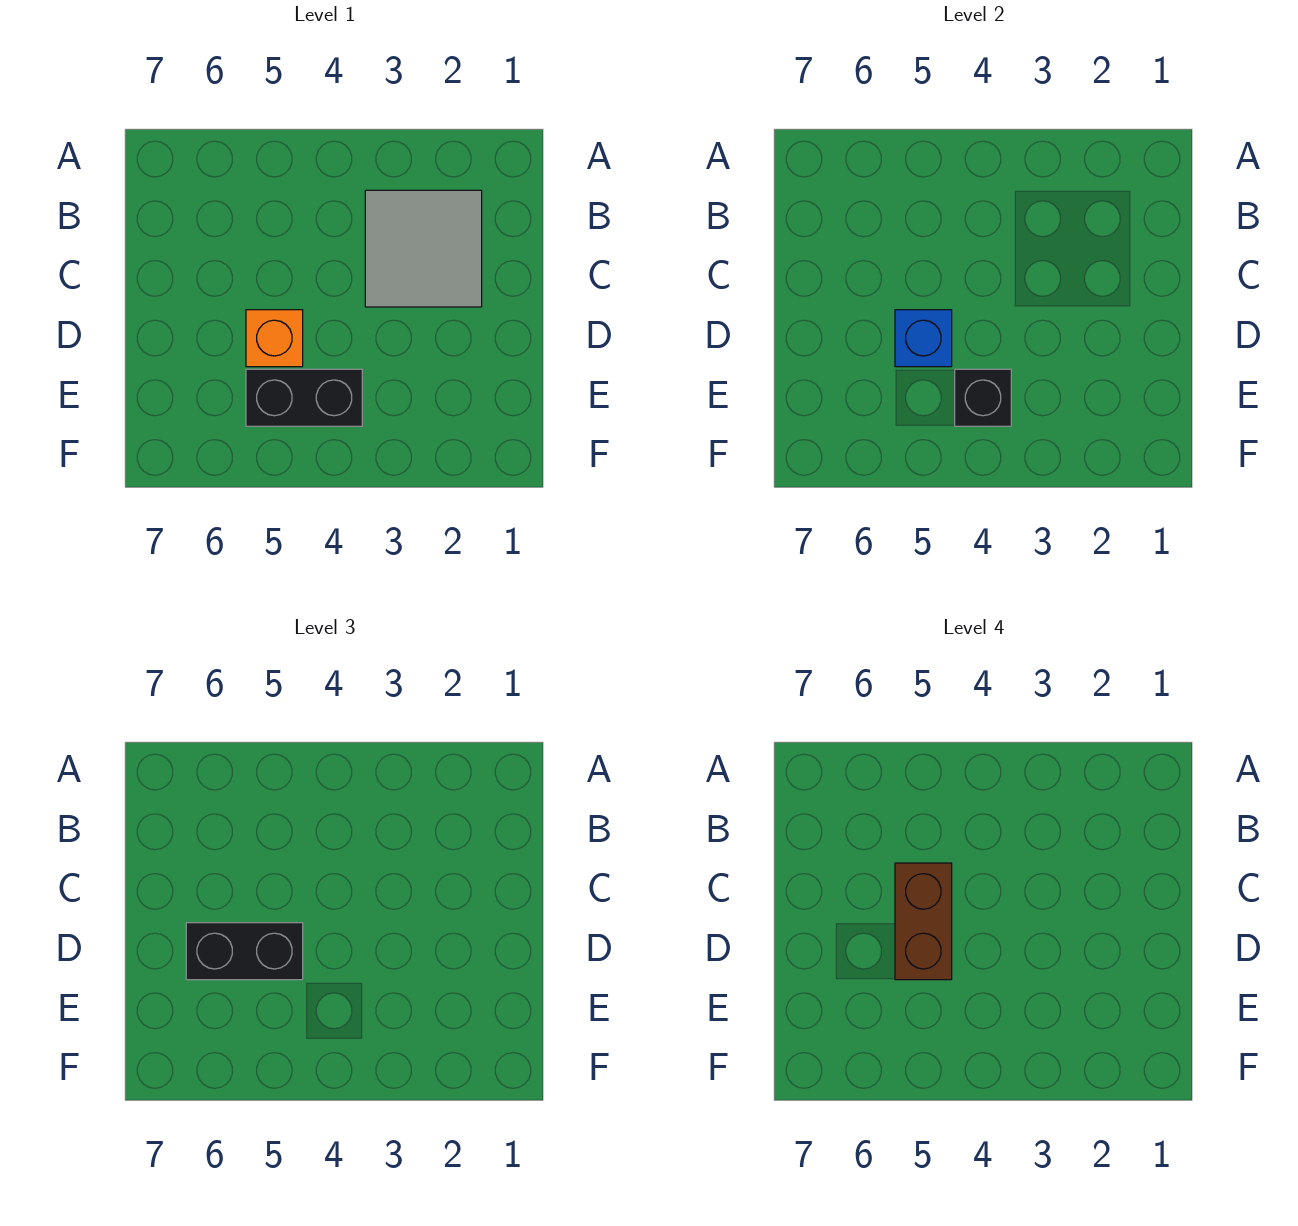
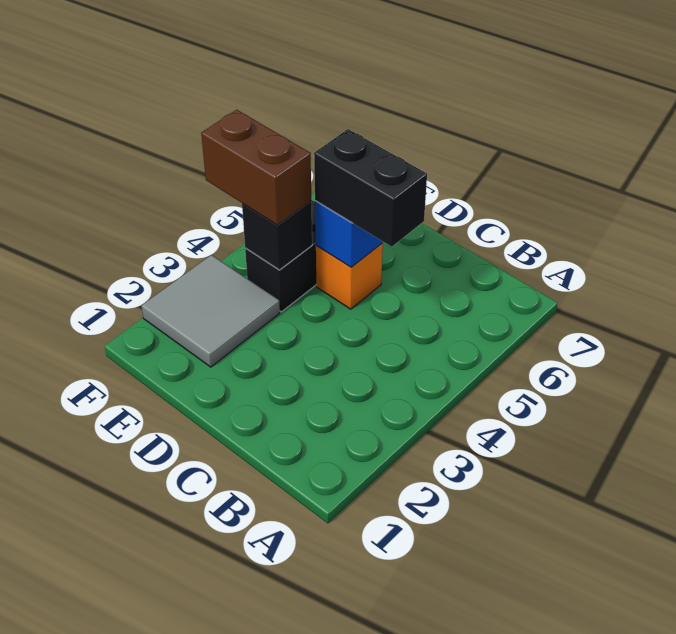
grey 2x2 tile [365,190,482,307] -> grey 2x2 tile moved to [142,255,280,367]
brown 1x2 brick [895,863,952,980] -> brown 1x2 brick moved to [201,110,311,225]
black 1x2 brick [186,923,303,980] -> black 1x2 brick turned to [314,129,427,247]

